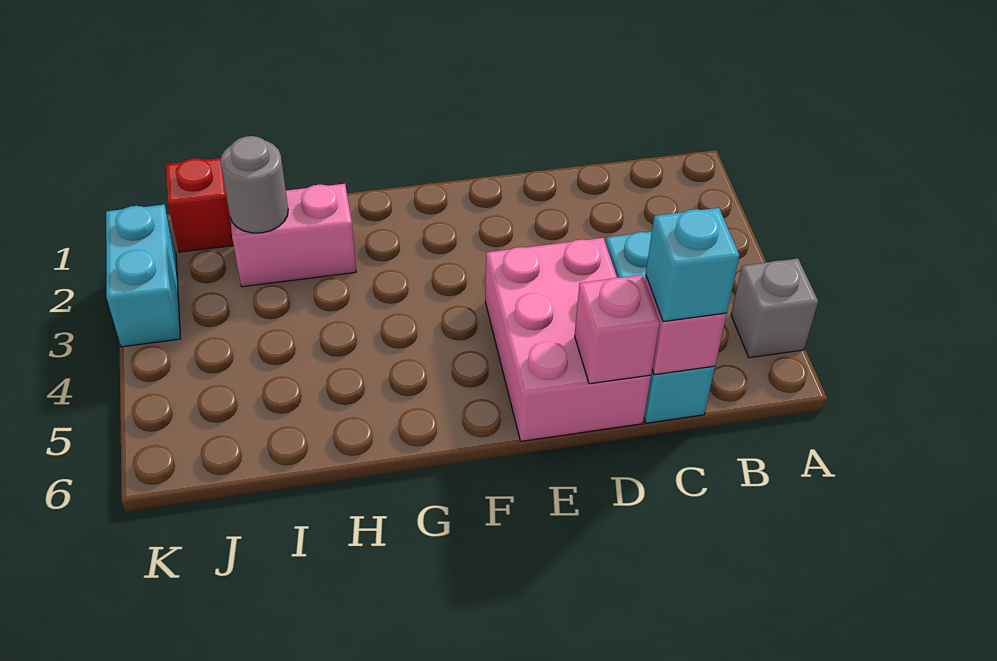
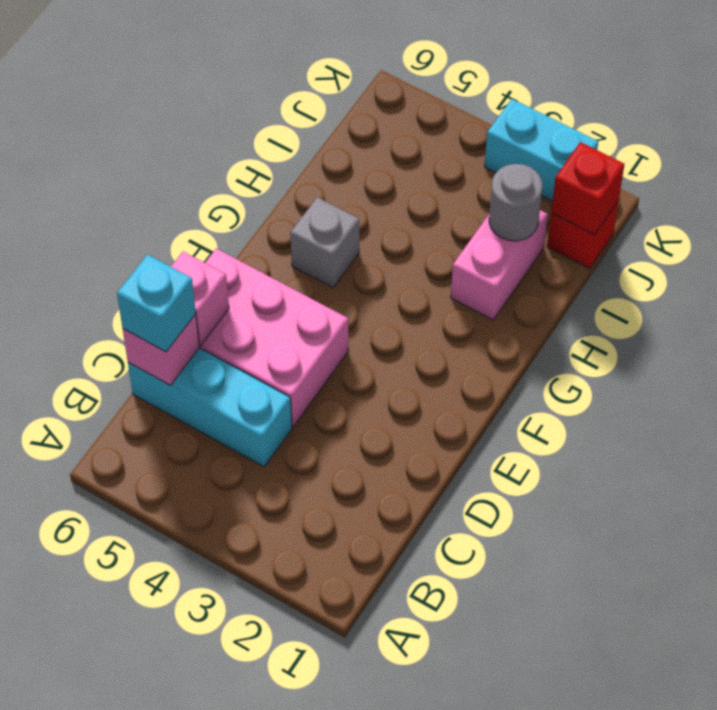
grey 1x1 brick [731,259,818,358] -> grey 1x1 brick moved to [290,197,359,288]
none -> red 1x1 brick [551,142,624,235]

